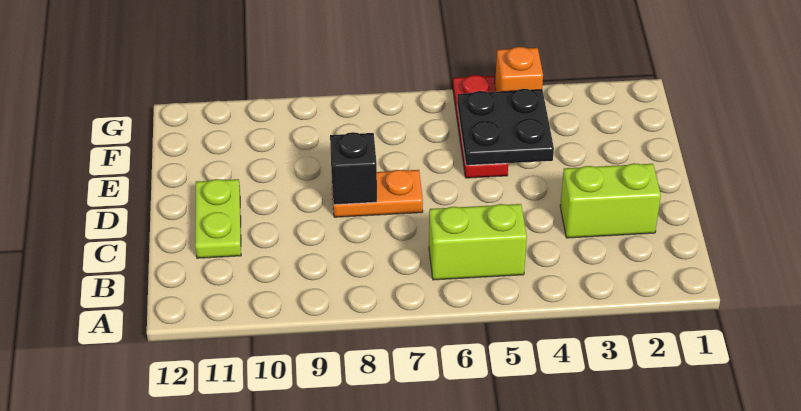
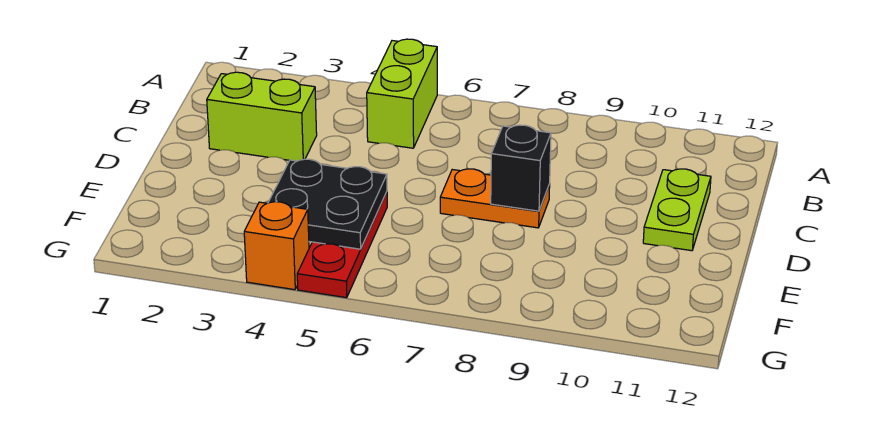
lime 1x2 brick [429,204,527,280] -> lime 1x2 brick turned to [367,39,437,148]

